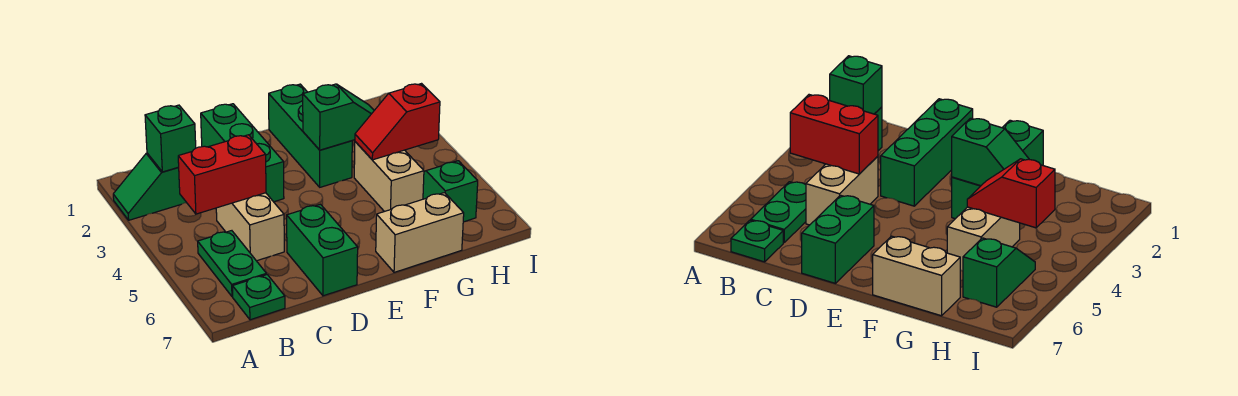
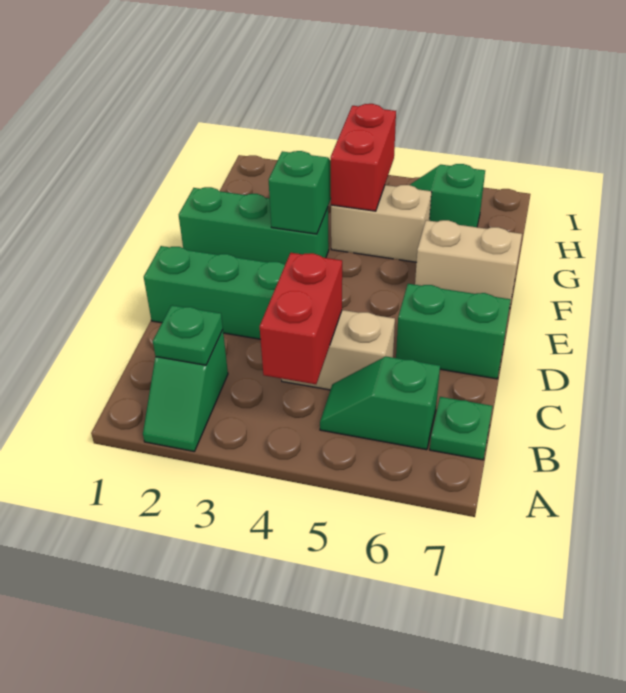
green 1x1 brick [145,105,196,172] -> green 1x1 plate [153,305,223,365]
green 1x2 plate [198,231,266,297] -> green 1x2 slope [320,357,440,450]
tan 1x2 brick [376,193,464,272] -> tan 1x2 brick turned to [415,220,522,308]
red 1x2 slope [355,84,440,160] -> red 1x2 brick [331,104,396,211]

